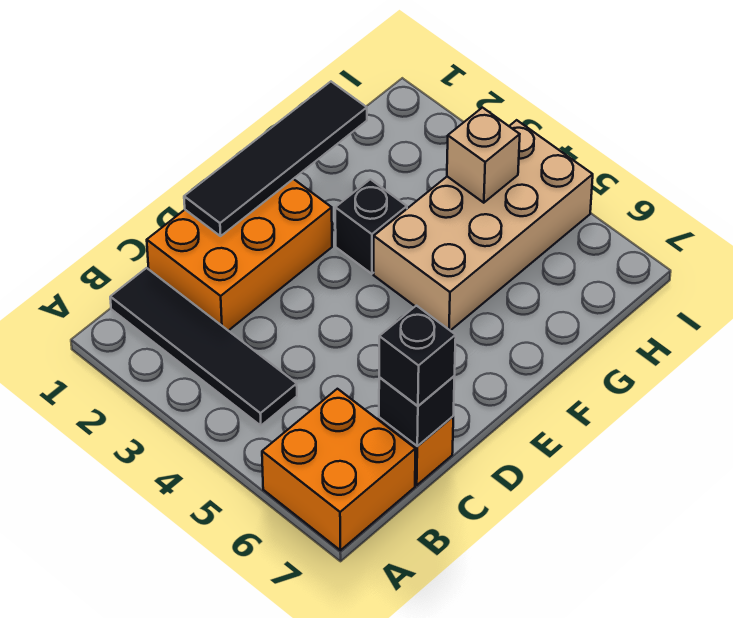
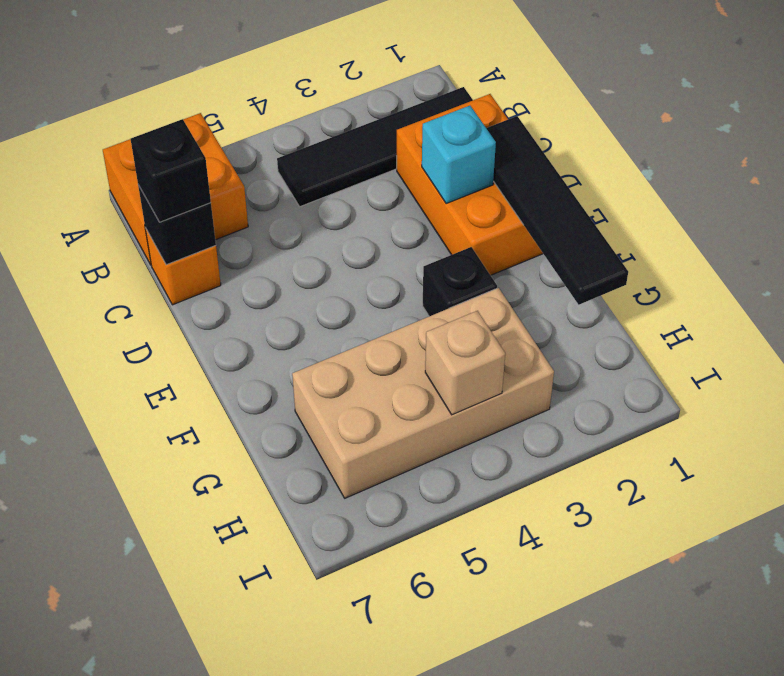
none -> cyan 1x1 brick [422,106,496,203]
tan 2x4 brick [374,120,593,331] -> tan 2x4 brick turned to [292,288,554,498]

